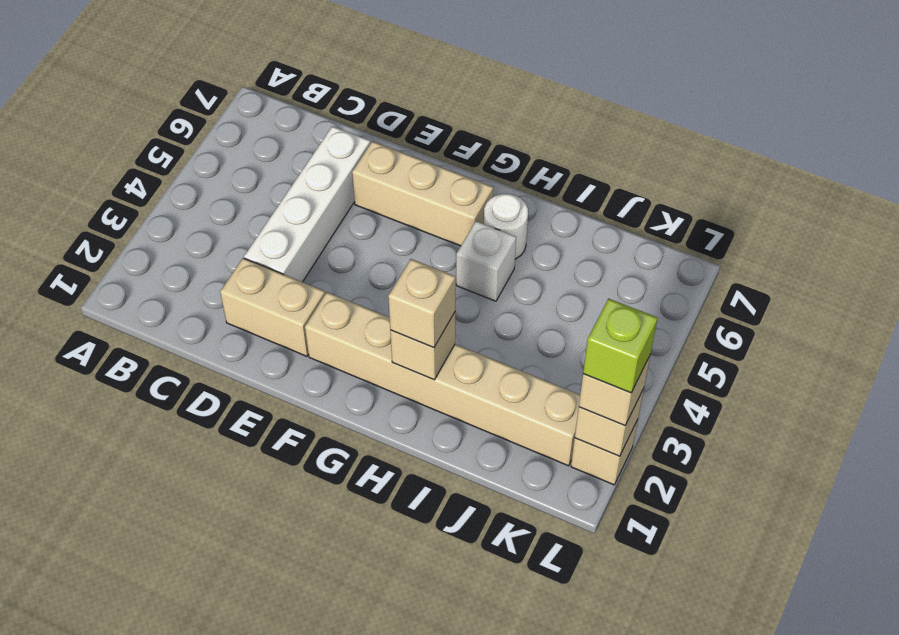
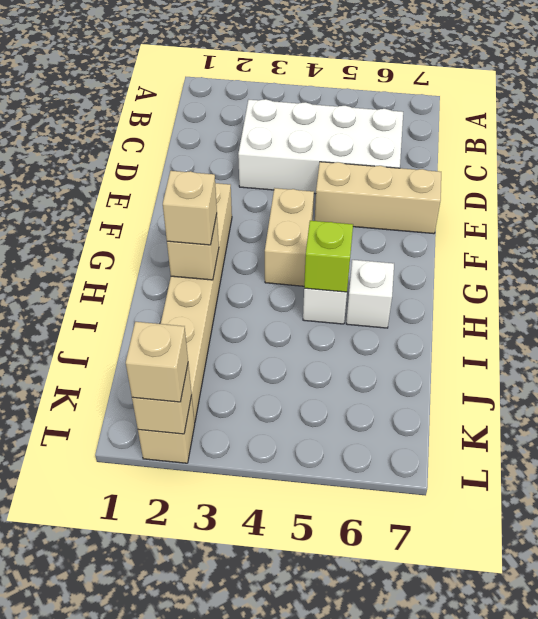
tan 1x2 brick [220,258,325,356] -> tan 1x2 brick moved to [265,188,314,286]
white 1x4 brick [244,126,370,282] -> white 2x4 brick [238,99,403,194]
tan 1x3 brick [352,141,493,246] -> tan 1x3 brick turned to [315,162,441,234]
white 1x1 round brick [484,194,528,259] -> white 1x1 brick [346,260,394,328]
lime 1x1 brick [583,299,658,393] -> lime 1x1 brick moved to [304,221,353,292]

